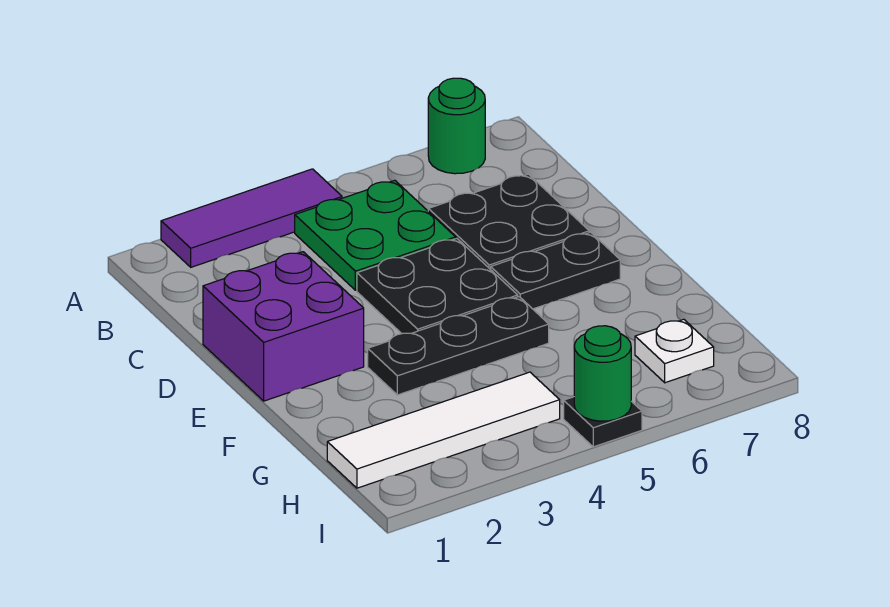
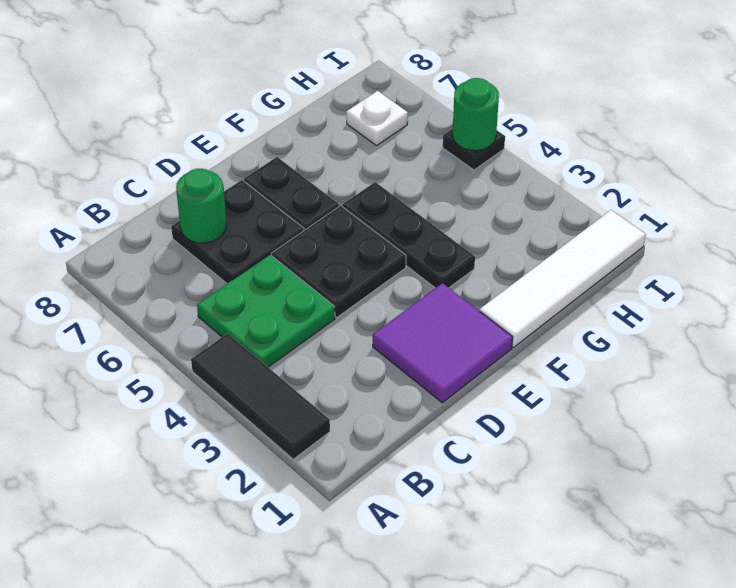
purple 1x3 tile [161,169,342,267] -> black 1x3 tile [191,333,330,459]
green 1x1 round brick [428,78,485,174] -> green 1x1 round brick moved to [176,168,226,243]
purple 2x2 brick [203,252,364,401] -> purple 2x2 tile [373,283,513,403]
white 1x4 tile [327,372,560,488] -> white 1x4 tile turned to [480,210,646,348]

